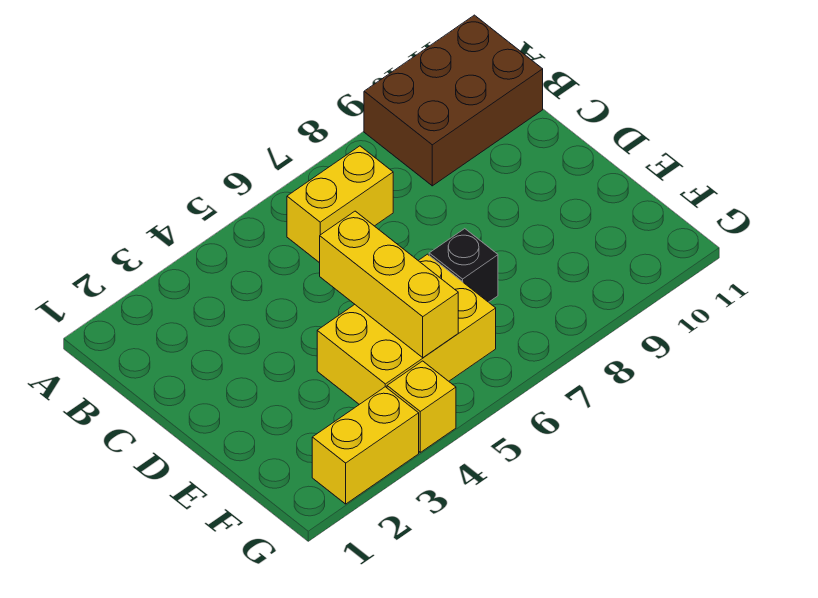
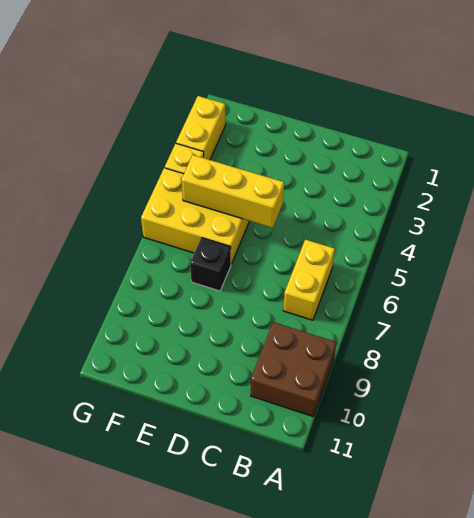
brown 2x3 brick [364,15,543,186] -> brown 2x2 brick [251,322,336,417]
yellow 2x3 brick [317,254,496,404] -> yellow 2x3 brick turned to [141,168,249,264]

